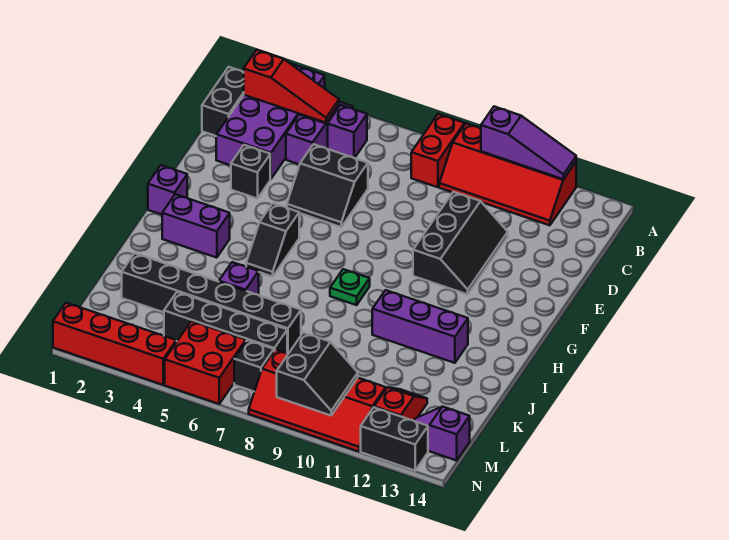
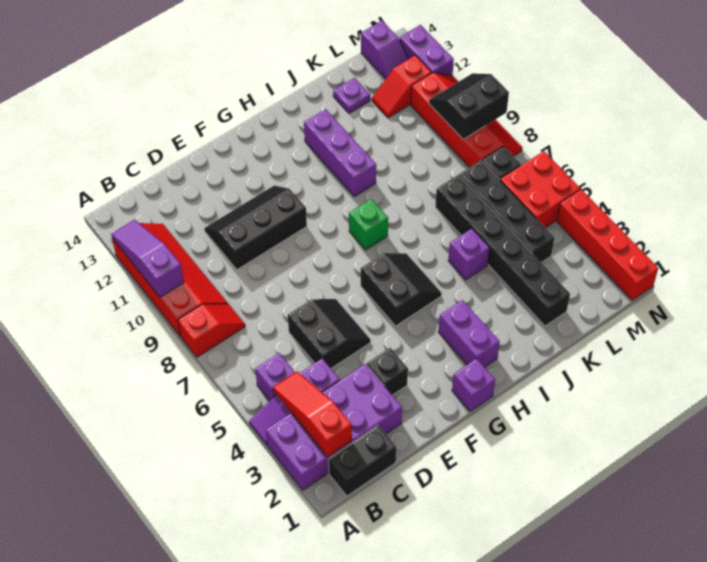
red 1x2 brick [411,114,465,187] -> red 1x2 slope [178,304,245,357]
black 1x2 slope [246,203,299,277] -> black 2x2 slope [361,253,442,326]
green 1x1 plate [330,269,370,305] -> green 1x1 brick [349,199,388,250]
none -> purple 1x1 plate [333,78,370,113]
black 1x2 brick [361,407,428,471] -> purple 1x2 brick [400,25,454,76]

